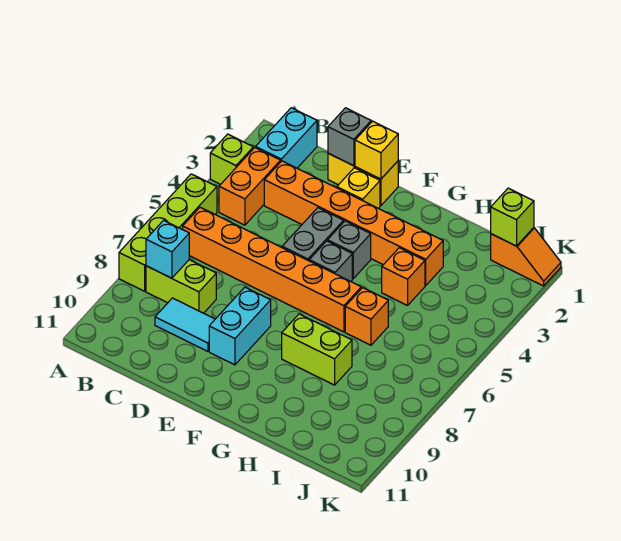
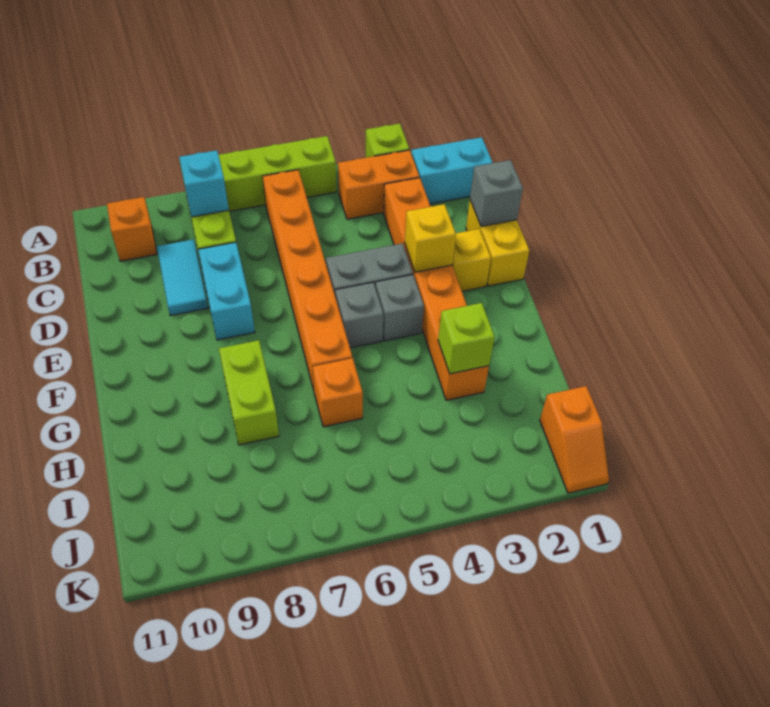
yellow 1x1 brick [355,121,398,179] -> yellow 1x1 brick moved to [405,204,456,272]
cyan 1x2 brick [209,287,271,365] -> cyan 1x2 brick turned to [198,242,255,340]
orange 1x1 brick [382,248,425,306] -> orange 1x1 brick moved to [107,197,157,261]
lime 1x1 brick [491,188,534,246] -> lime 1x1 brick moved to [438,303,495,374]

